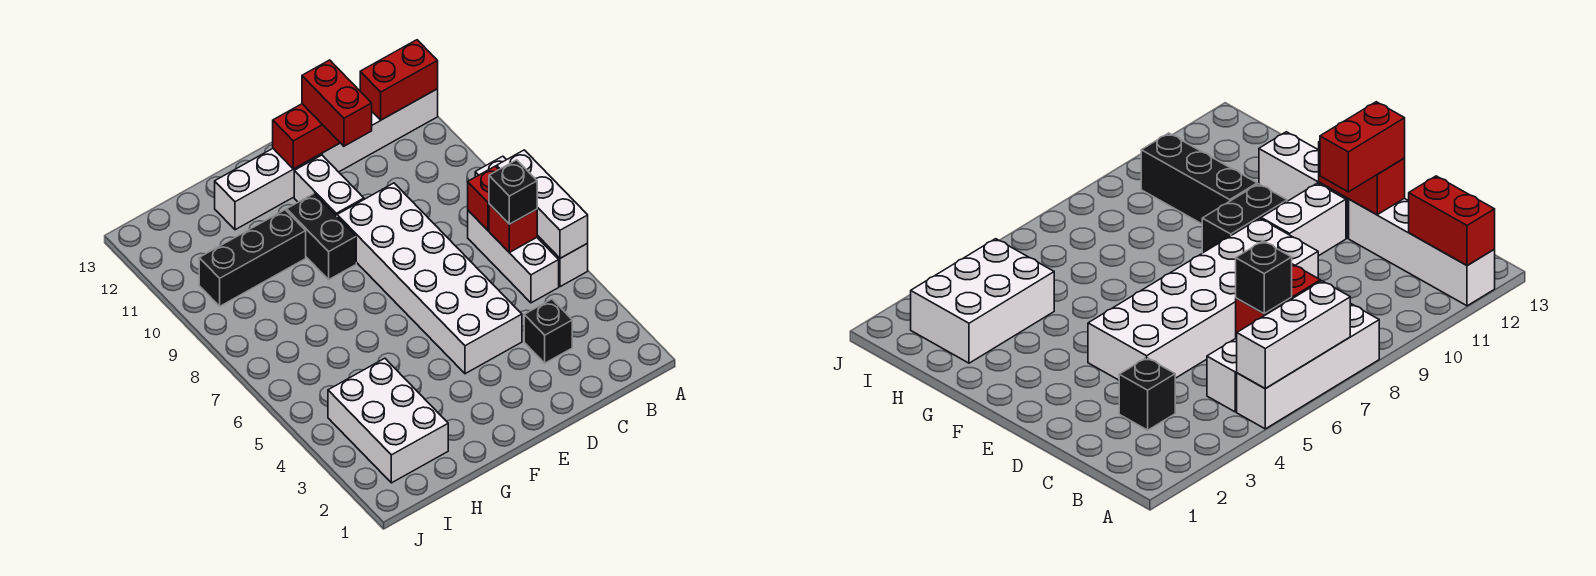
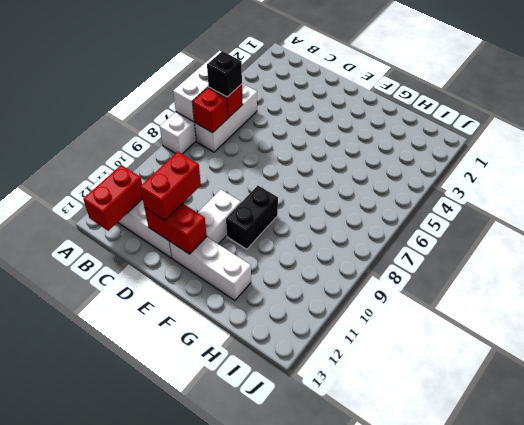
red 1x2 brick [360,40,438,120] -> red 1x2 brick turned to [83,165,143,231]
black 1x1 brick [524,299,572,363] -> none
white 2x6 brick [337,183,522,374] -> none
black 1x3 brick [199,210,306,306] -> none
white 2x3 brick [328,358,448,483] -> none

